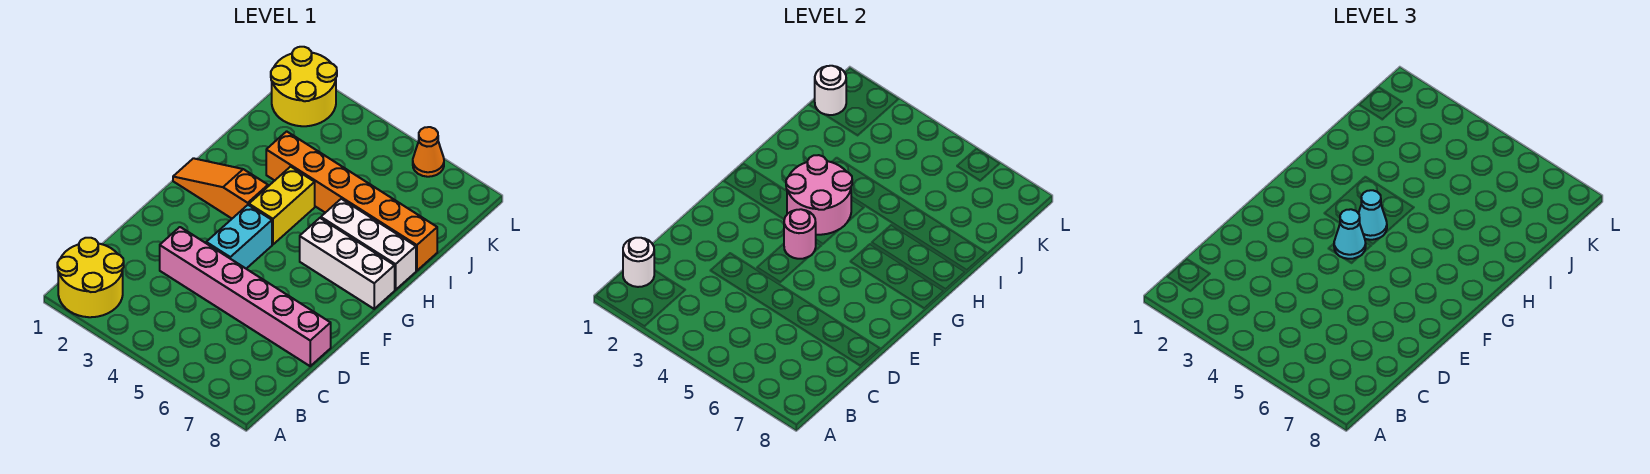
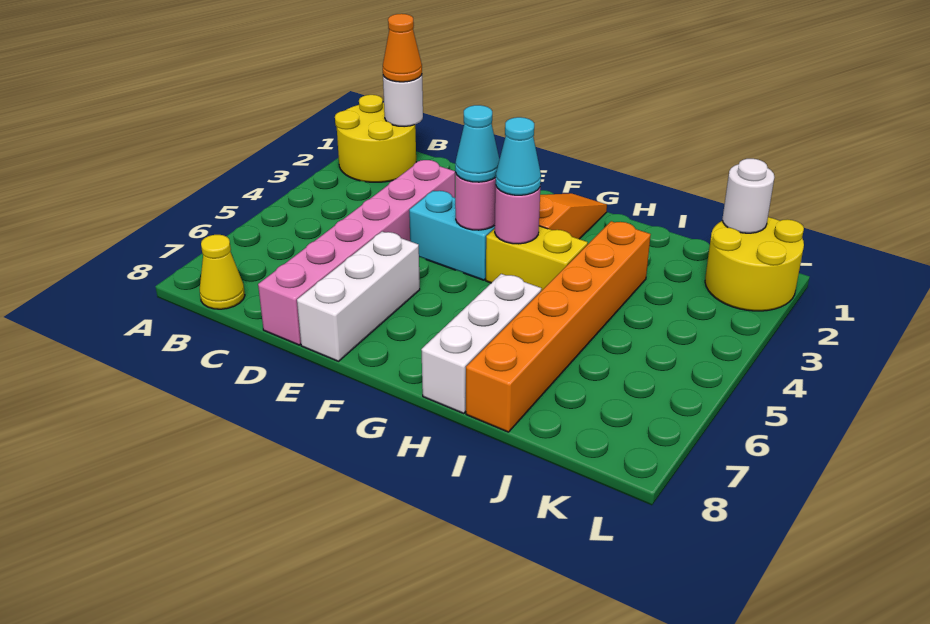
none -> yellow 1x1 cone [200,235,245,309]
pink 2x2 round brick [786,155,852,235] -> pink 1x1 round brick [495,185,540,244]
white 1x3 brick [300,218,395,309] -> white 1x3 brick moved to [297,232,420,361]
orange 1x1 cone [413,127,444,177] -> orange 1x1 cone moved to [383,14,422,82]

